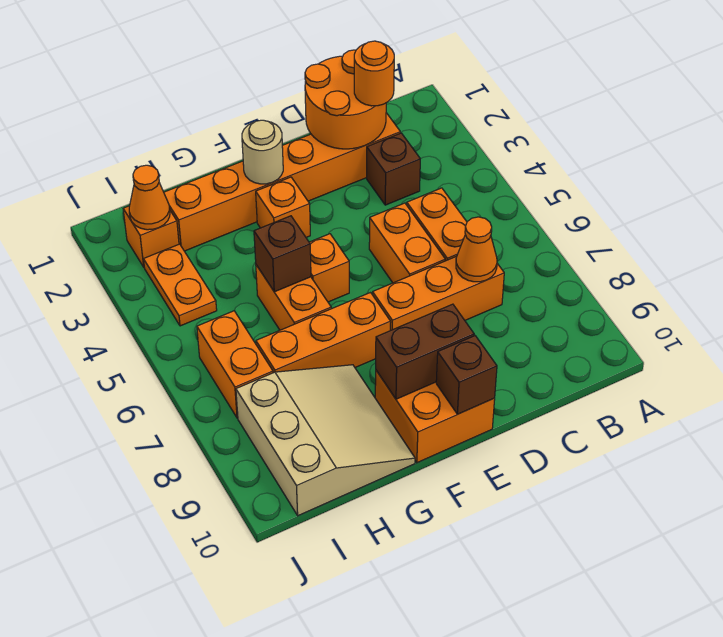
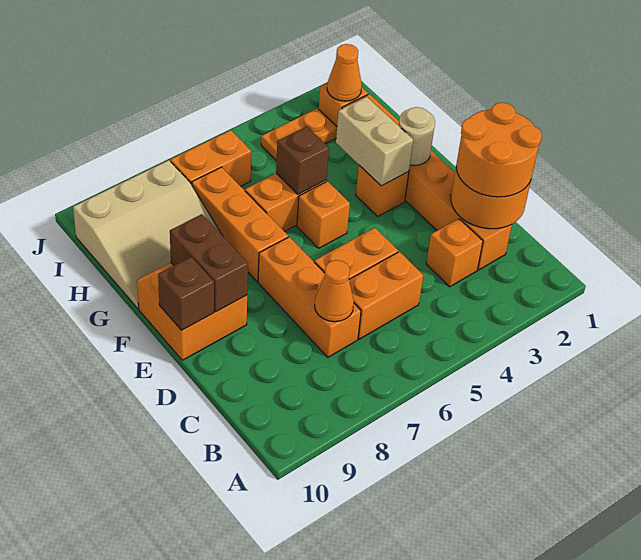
orange 1x1 round brick [354,41,394,106] -> orange 2x2 round brick [456,102,542,197]
brown 1x1 brick [367,133,420,205] -> orange 1x1 brick [426,219,483,287]
none -> tan 1x2 brick [336,97,413,186]

